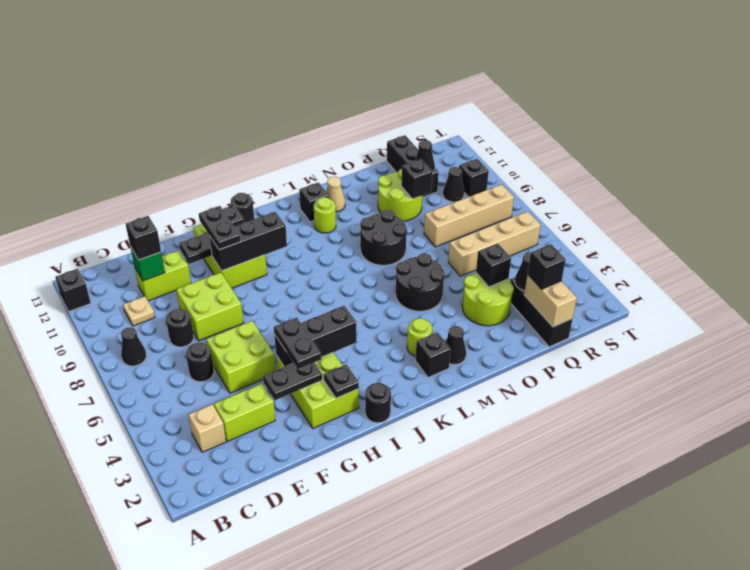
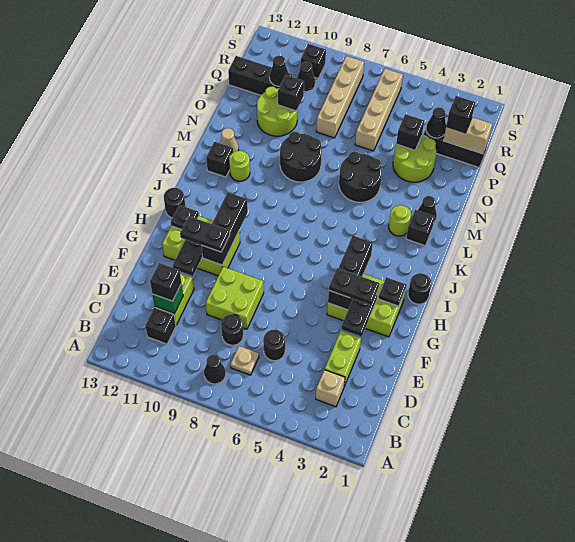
black 1x1 brick [55,269,91,312] -> black 1x1 brick moved to [145,308,176,344]
tan 1x1 plate [123,296,155,326] -> tan 1x1 plate moved to [230,346,259,375]
lime 2x2 brick [206,321,276,393] -> none

